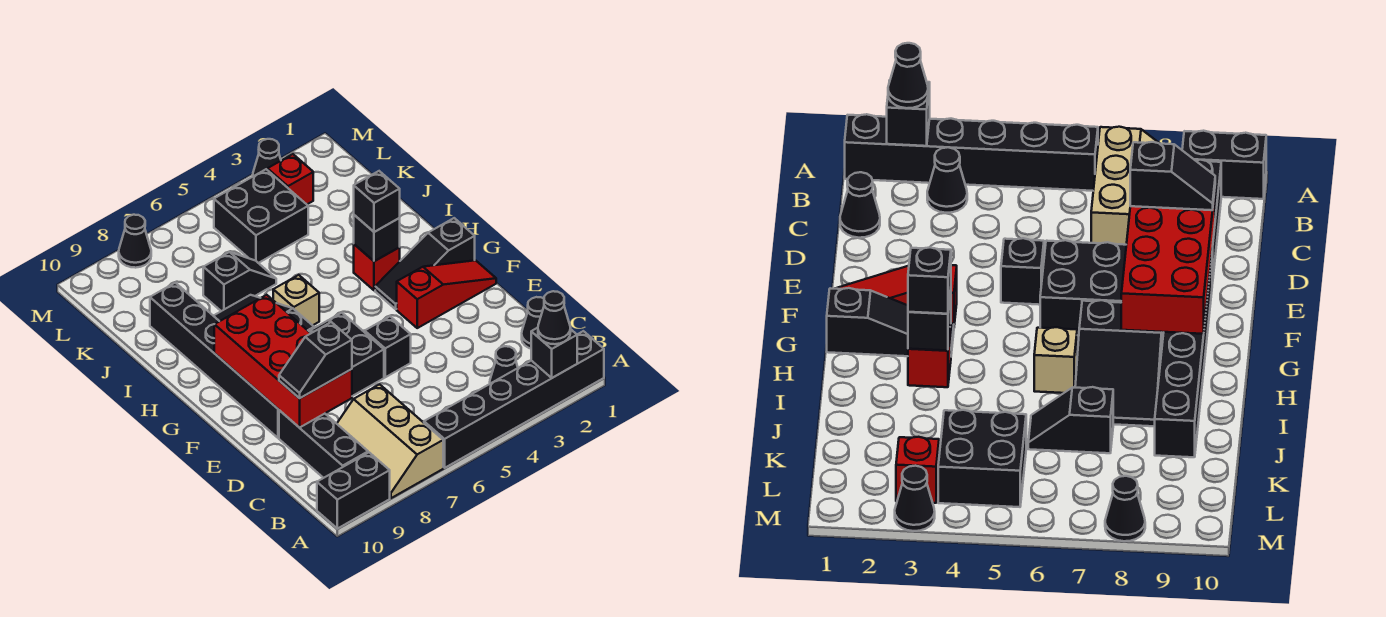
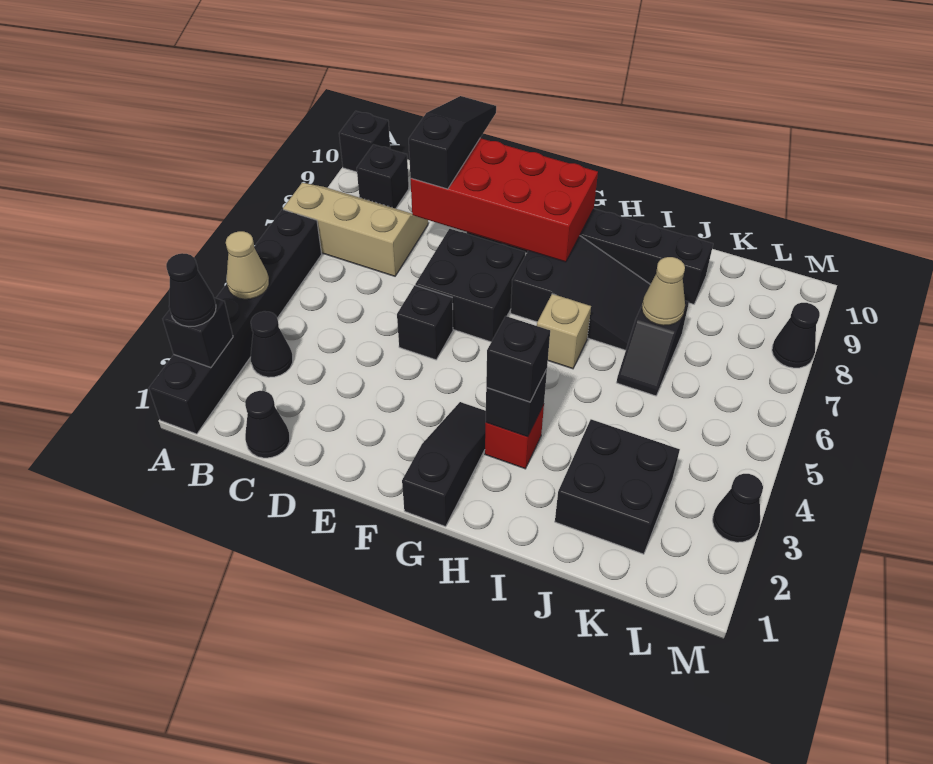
none -> tan 1x1 cone [226,231,269,299]
black 1x2 brick [317,453,390,529] -> black 1x1 brick [339,111,390,172]
black 1x3 brick [279,410,368,478] -> black 1x1 brick [357,144,409,209]
black 1x2 slope [279,322,352,398] -> black 1x3 slope [409,96,496,189]
red 1x3 slope [397,260,496,328] -> none
none -> tan 1x1 cone [642,257,685,326]
black 2x2 brick [214,169,308,263] -> black 2x2 brick moved to [555,419,680,554]
red 1x1 brick [267,154,313,204] -> none

